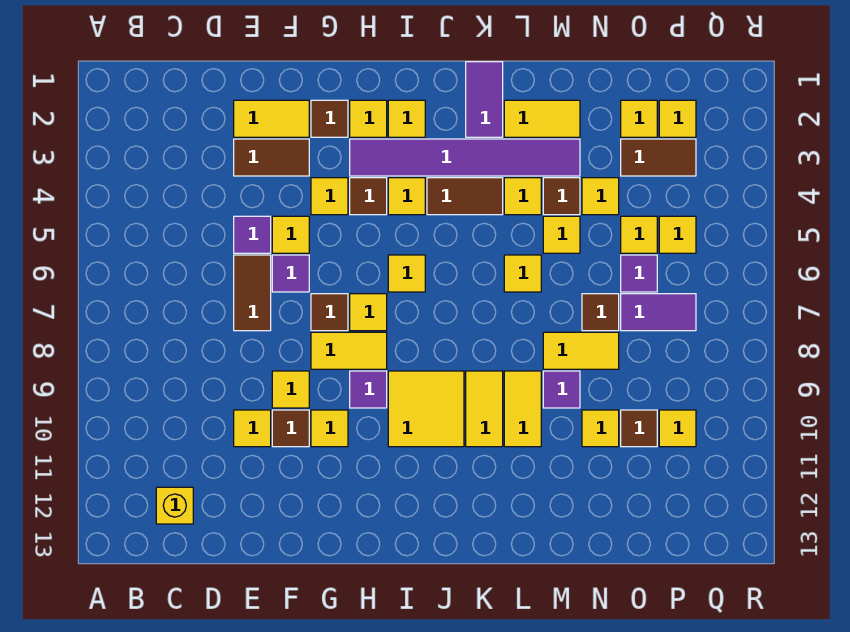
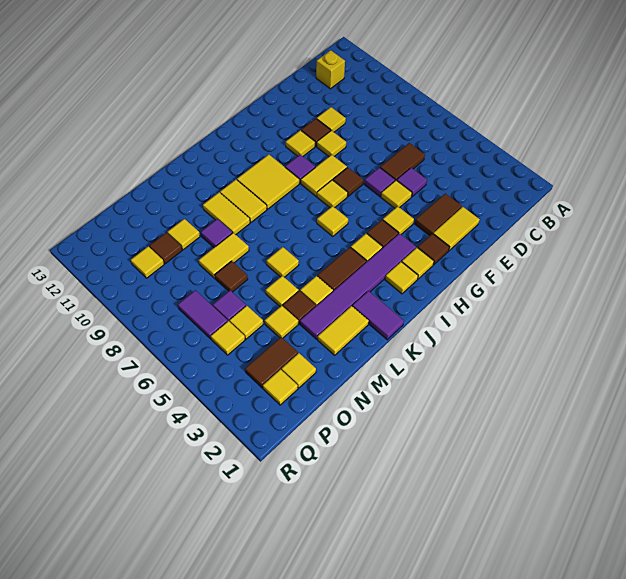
brown 1x2 tile [234,255,271,331] -> brown 1x2 tile turned to [380,143,425,181]
purple 1x2 tile [621,294,696,331] -> purple 1x2 tile turned to [178,290,228,339]

